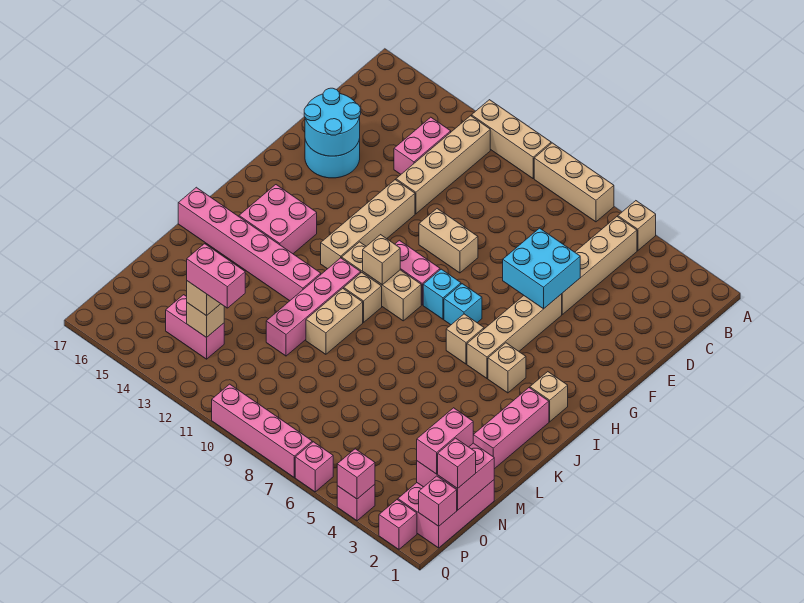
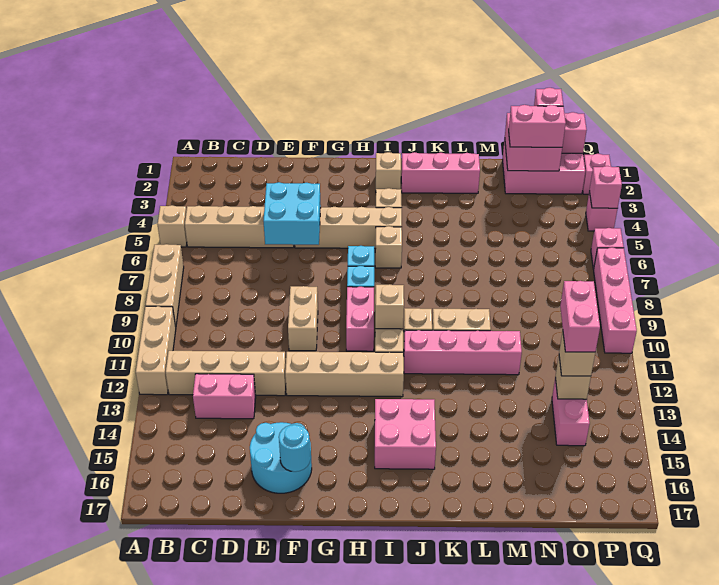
cyan 2x2 round brick [304,88,361,156] -> cyan 1x1 round brick [279,425,310,472]
pink 1x6 brick [178,187,321,301] -> none

